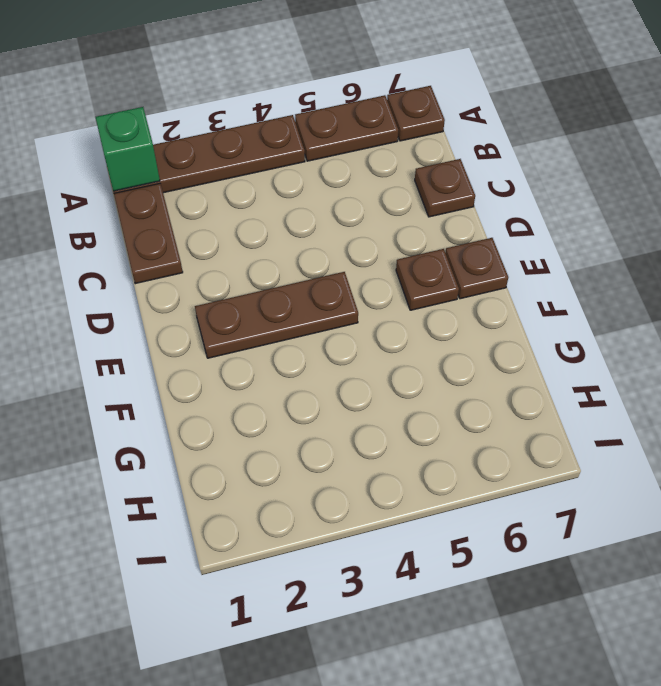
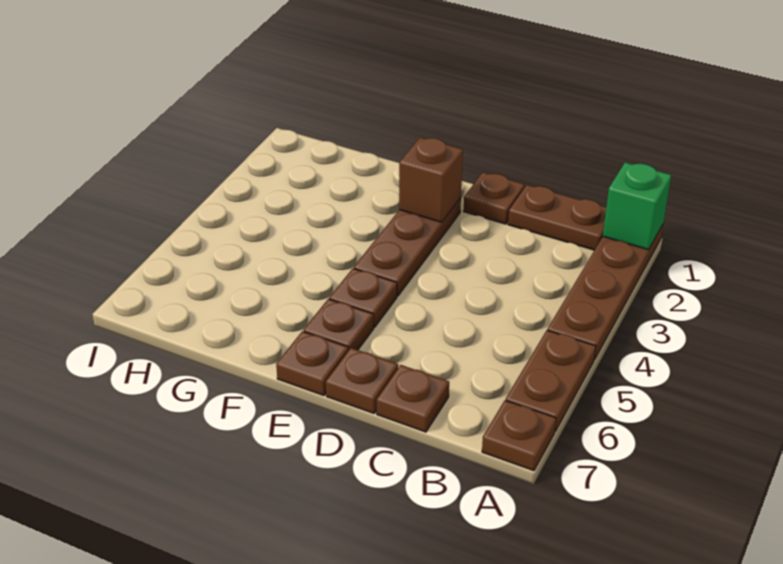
none -> brown 1x1 plate [464,173,524,224]
none -> brown 1x1 plate [326,348,398,413]
none -> brown 1x1 brick [399,138,463,222]
none -> brown 1x1 plate [329,268,397,327]

